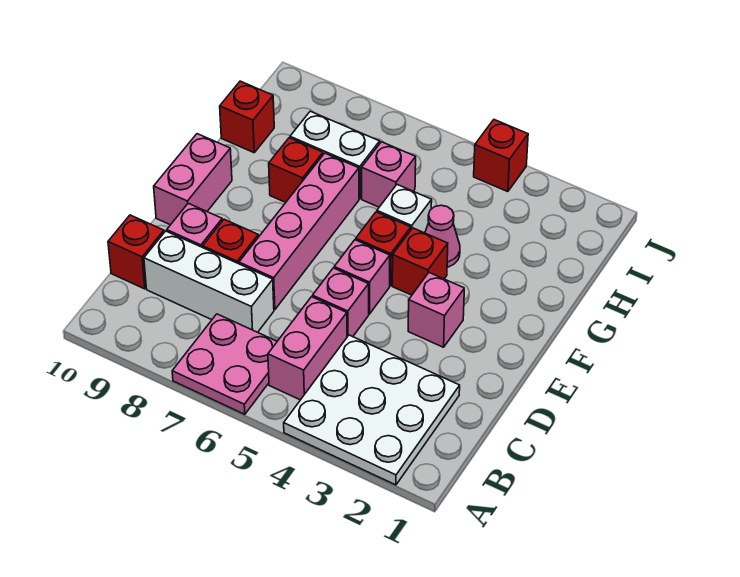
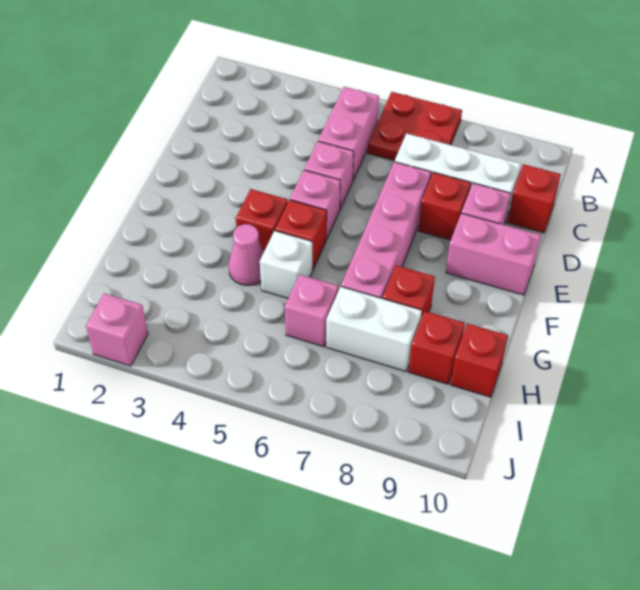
white 3x3 plate [284,335,460,485] -> none
pink 2x2 plate [172,314,277,414] -> red 2x2 plate [368,92,462,161]
pink 1x1 brick [408,273,464,347] -> pink 1x1 brick moved to [86,293,148,366]
pink 1x2 brick [154,134,232,225] -> pink 1x2 brick turned to [446,213,541,295]
red 1x1 brick [474,120,528,192] -> red 1x1 brick moved to [409,311,465,384]

